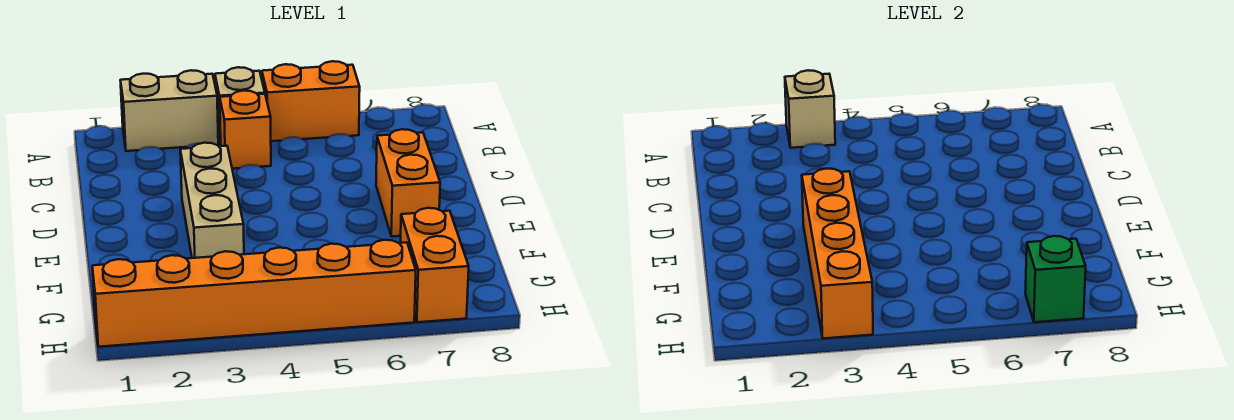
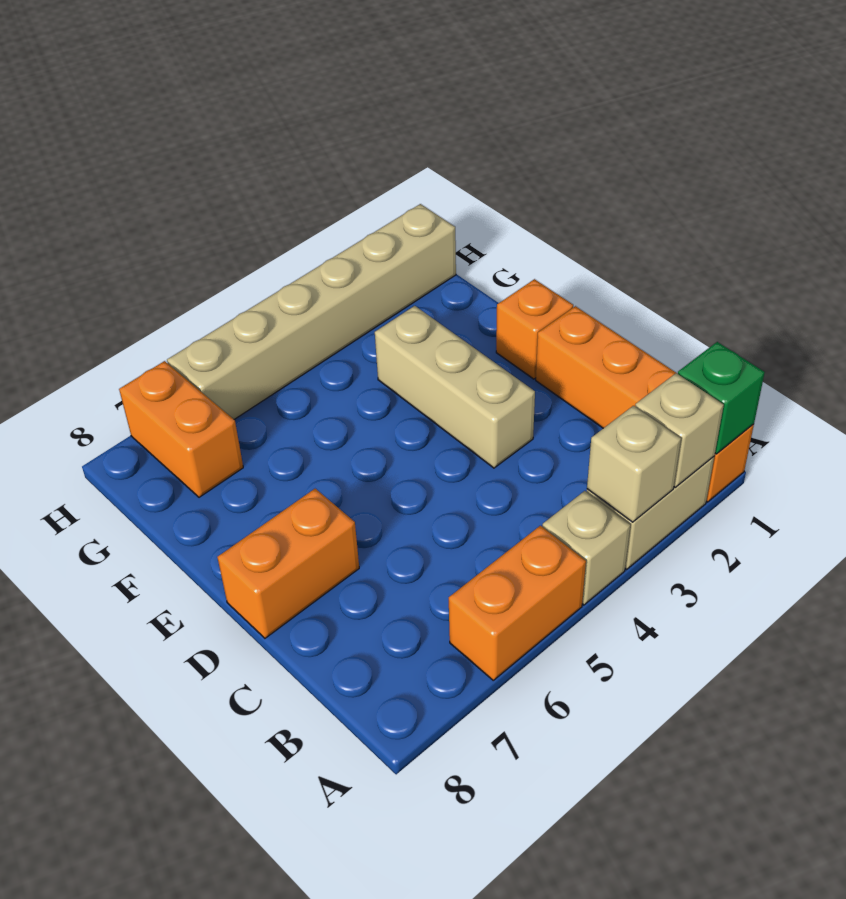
none -> tan 1x1 brick [635,373,724,488]
orange 1x1 brick [220,91,271,169] -> orange 1x1 brick moved to [496,279,573,379]
orange 1x2 brick [376,129,440,237] -> orange 1x2 brick turned to [217,489,359,638]
orange 1x4 brick [802,169,873,338] -> orange 1x4 brick moved to [536,306,754,502]
orange 1x6 brick [92,240,416,347] -> tan 1x6 brick [167,204,456,419]
green 1x1 brick [1025,236,1086,322] -> green 1x1 brick moved to [678,342,765,454]

